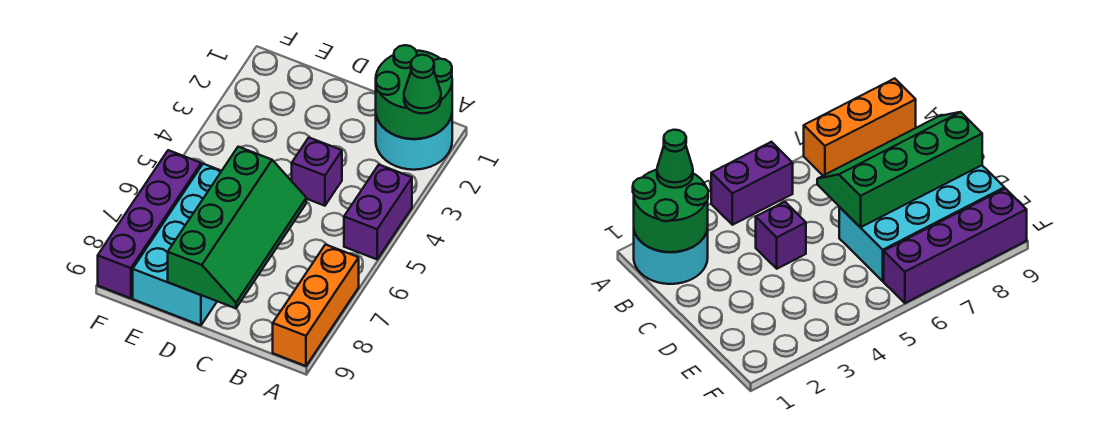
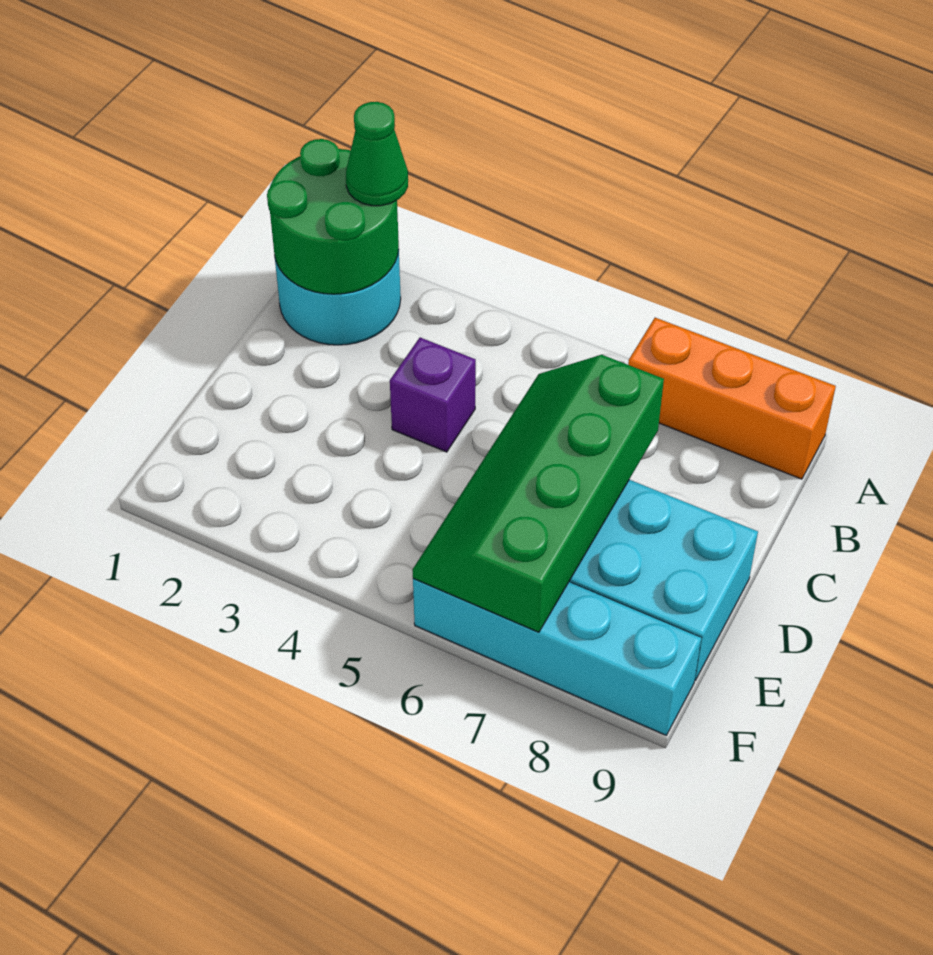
purple 1x2 brick [344,165,412,259] -> none
green 2x4 slope [168,147,306,308] -> green 2x4 slope turned to [413,355,664,632]
purple 1x4 brick [98,150,201,298] -> cyan 1x4 brick [413,579,701,735]

